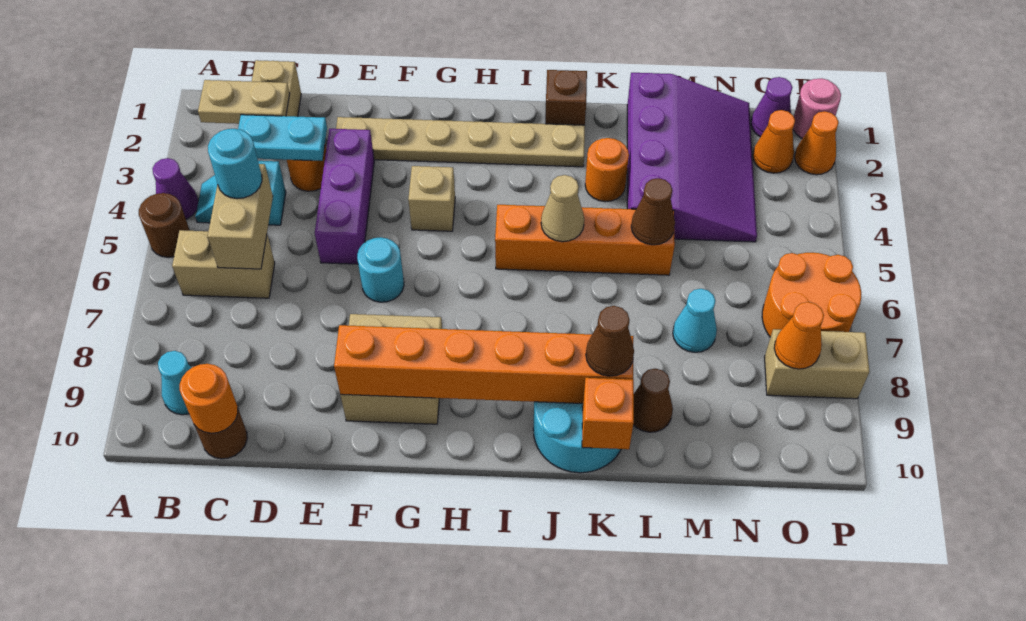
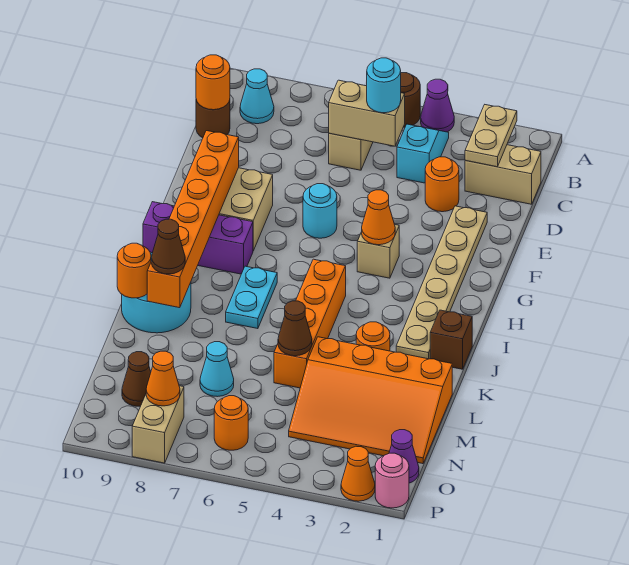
cyan 1x2 plate [238,115,327,161] -> cyan 1x2 plate moved to [226,266,277,329]
purple 1x3 brick [315,129,374,264] -> purple 1x3 brick moved to [143,202,253,274]
tan 1x1 cone [541,175,584,242] -> none
orange 1x1 brick [582,378,634,449] -> orange 1x1 round brick [117,243,151,298]
purple 3x4 slope [627,73,757,242] -> orange 3x4 slope [289,337,452,464]
brown 1x1 cone [633,368,673,432] -> brown 1x1 cone moved to [122,352,151,406]
orange 1x1 cone [753,110,795,173] -> orange 1x1 cone moved to [362,190,395,245]
orange 2x2 round brick [762,253,861,337] -> orange 1x1 round brick [214,396,248,450]

